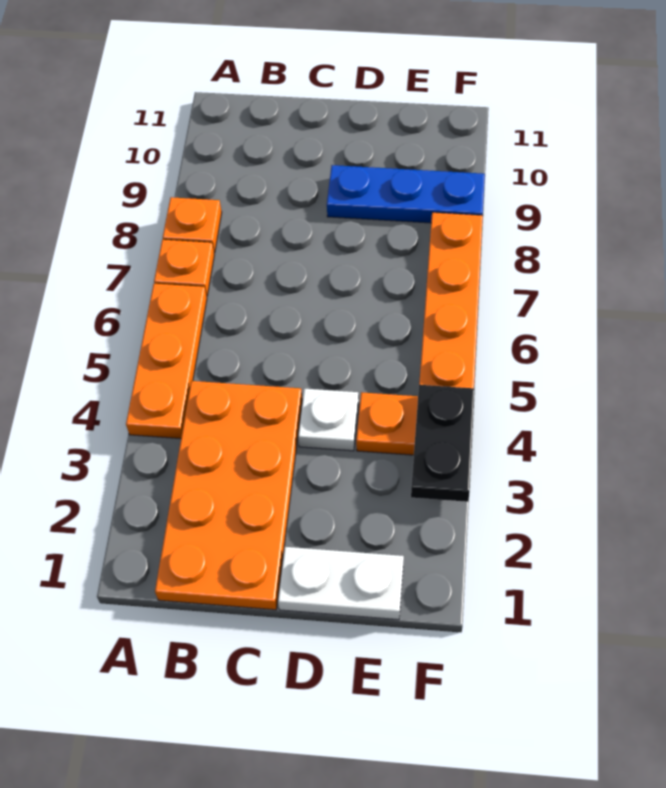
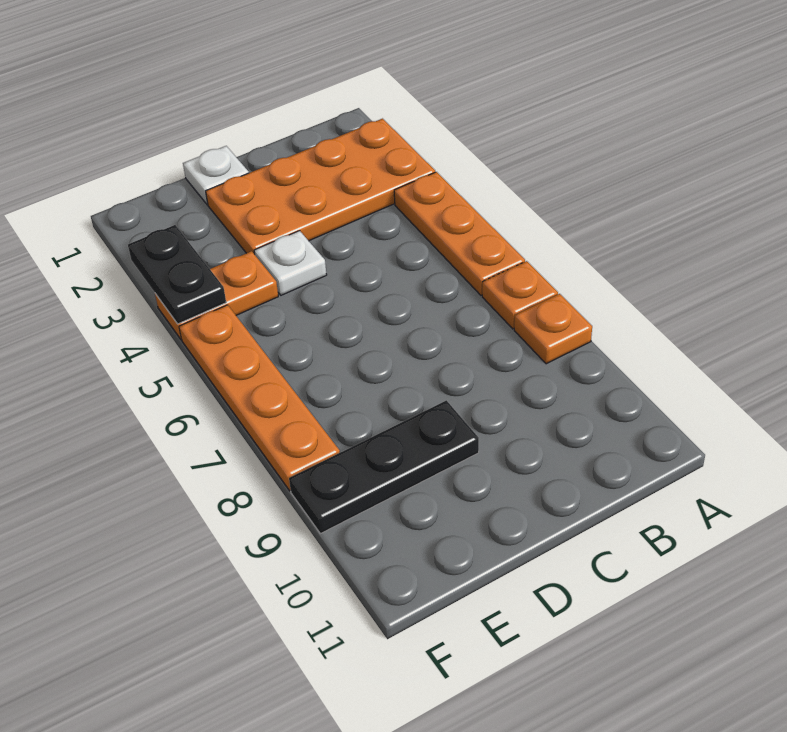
orange 2x4 plate [155,381,302,610] -> orange 2x4 plate turned to [206,119,435,254]
white 1x2 plate [278,547,404,620] -> white 1x1 plate [183,146,249,205]
blue 1x3 plate [327,165,485,223] -> black 1x3 plate [289,400,479,534]

